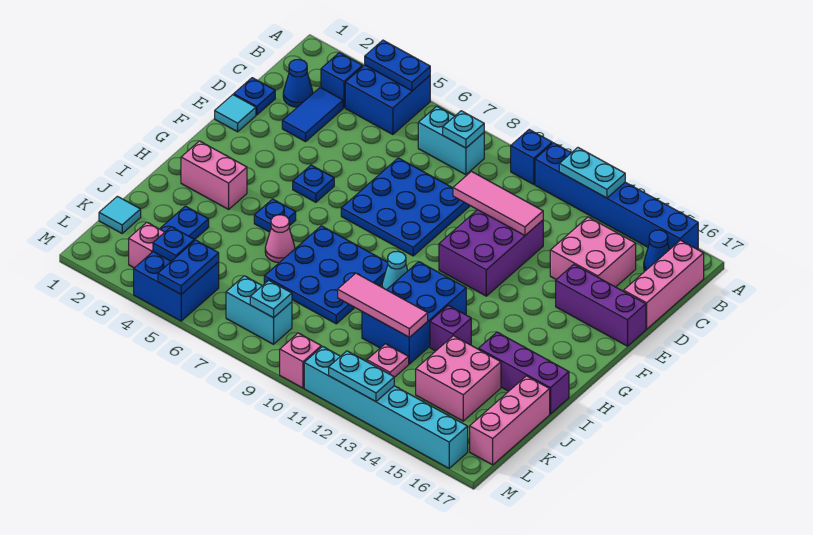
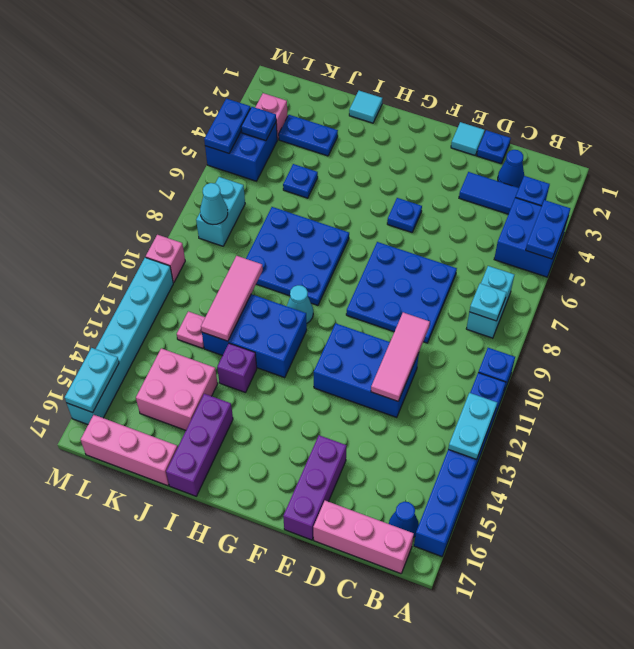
pink 2x2 brick [550,217,636,287] -> none
purple 2x3 brick [439,210,543,296] -> blue 2x3 brick [314,324,419,417]
pink 1x2 brick [181,141,247,209] -> none
blue 1x1 plate [254,199,296,232] -> blue 1x1 plate moved to [283,164,318,198]
pink 1x1 cone [265,215,295,263] -> none
cyan 1x1 tile [99,196,141,233] -> cyan 1x1 tile moved to [349,91,382,123]
blue 1x2 plate [158,240,219,294] -> blue 1x2 plate turned to [204,99,251,153]
cyan 1x1 plate [250,280,292,318] -> cyan 1x1 cone [200,183,228,224]
cyan 1x2 plate [329,351,394,402] -> cyan 1x2 plate moved to [65,348,119,412]

